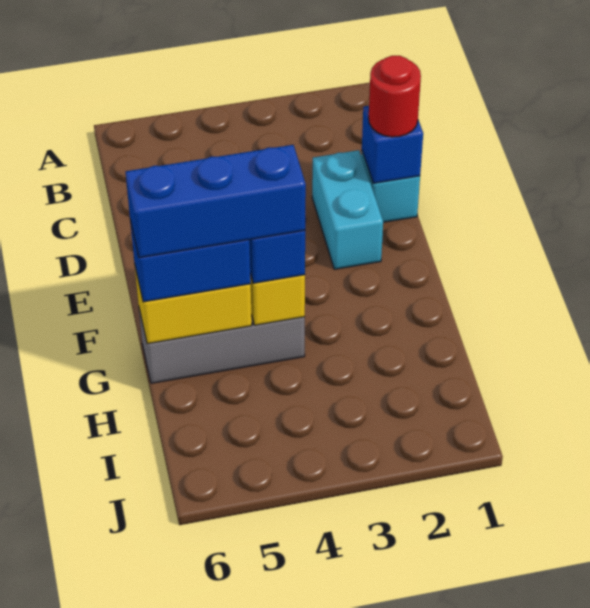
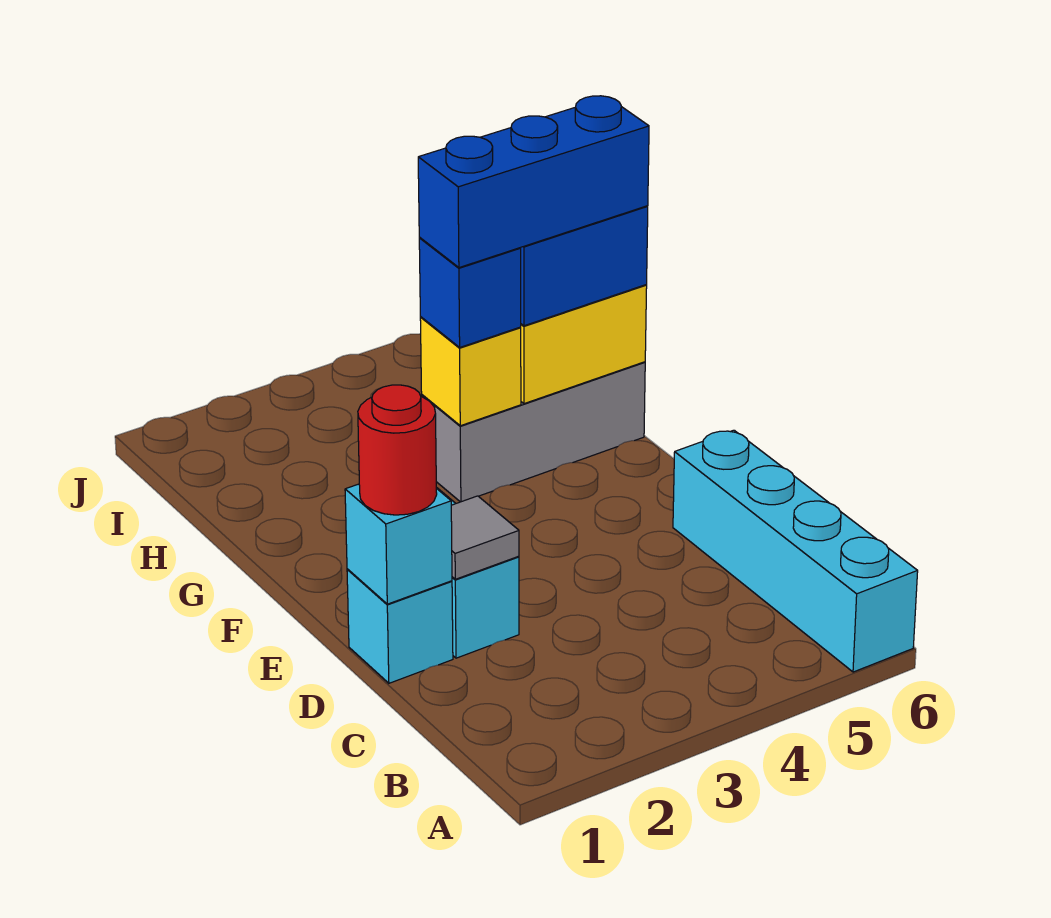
none -> cyan 1x4 brick [673,430,918,672]
blue 1x1 brick [362,106,423,183] -> cyan 1x1 brick [345,484,452,604]
none -> grey 1x1 tile [451,496,519,579]

